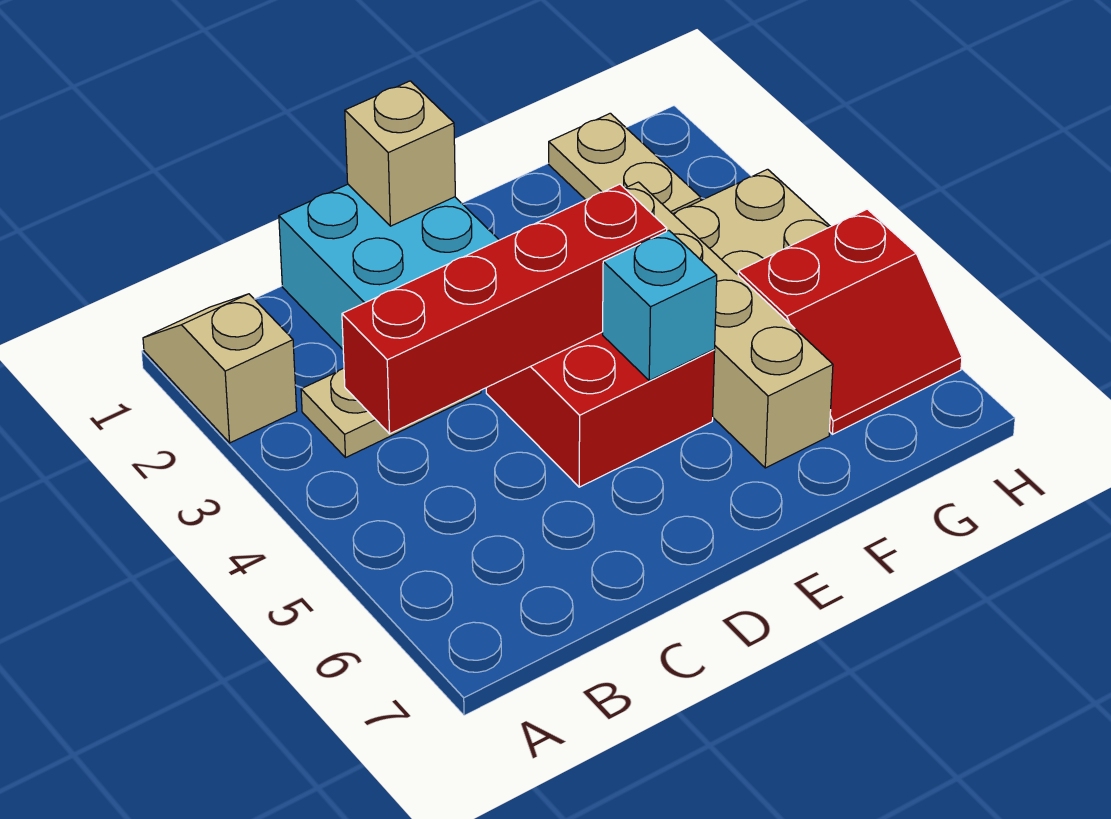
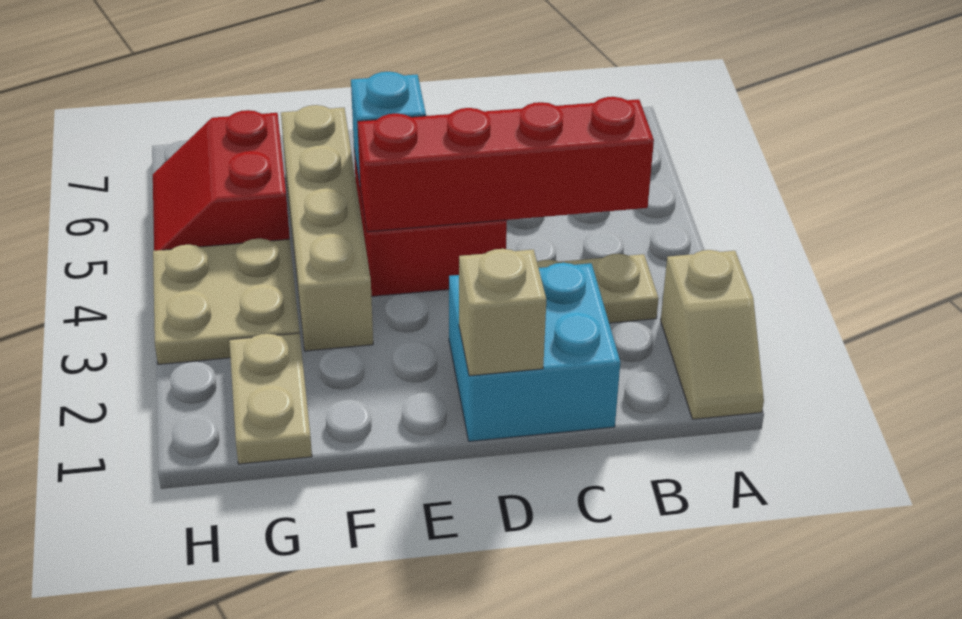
red 2x2 slope [738,209,962,434] -> red 2x2 slope turned to [153,110,290,251]

